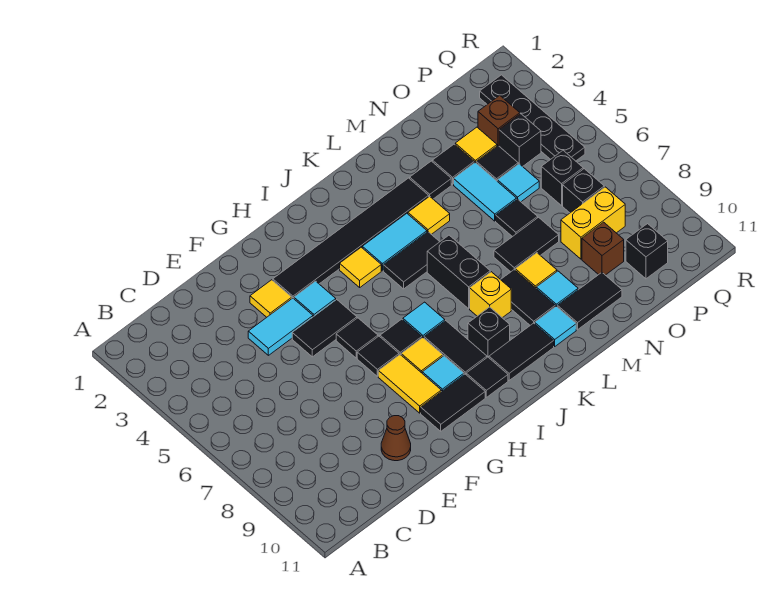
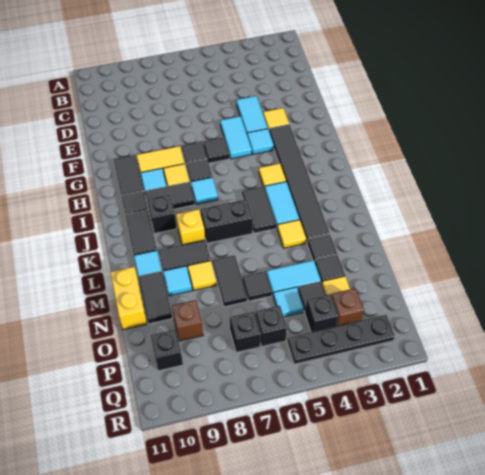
brown 1x1 cone [381,416,411,461] -> none
black 1x2 tile [292,300,357,357] -> cyan 1x2 tile [220,116,252,159]
yellow 1x2 brick [561,187,625,259] -> yellow 1x2 brick moved to [110,267,147,330]

